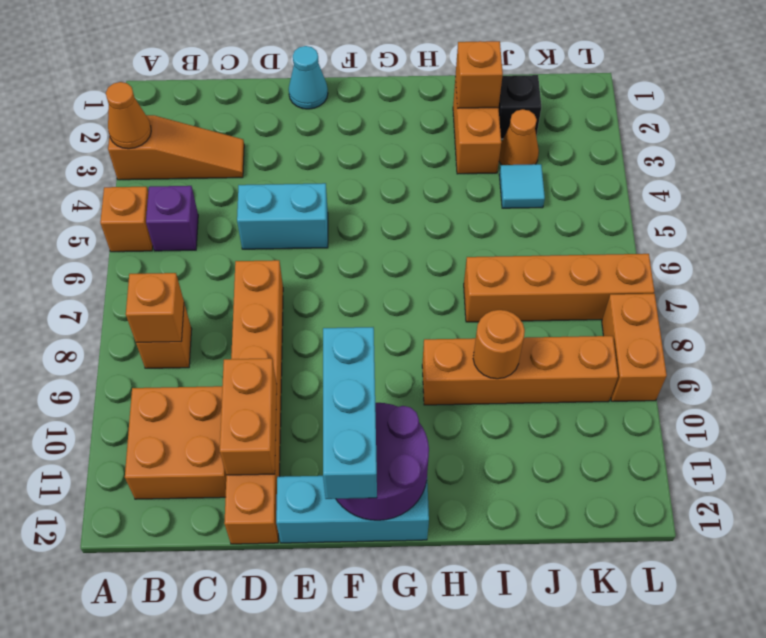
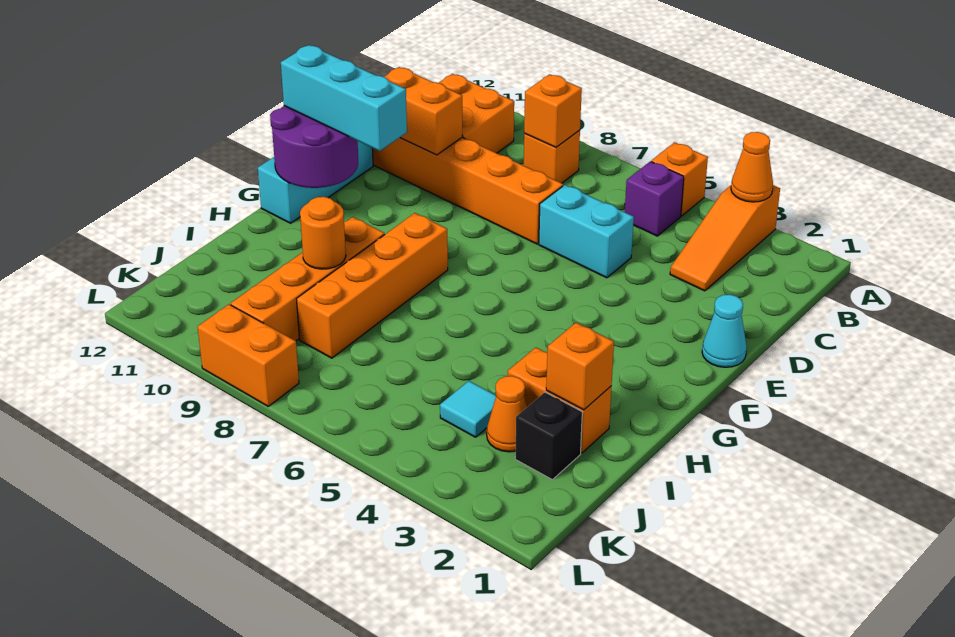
cyan 1x2 brick [237,183,328,249] -> cyan 1x2 brick turned to [539,185,634,278]
orange 1x4 brick [464,254,654,322] -> orange 1x4 brick moved to [297,213,448,358]

